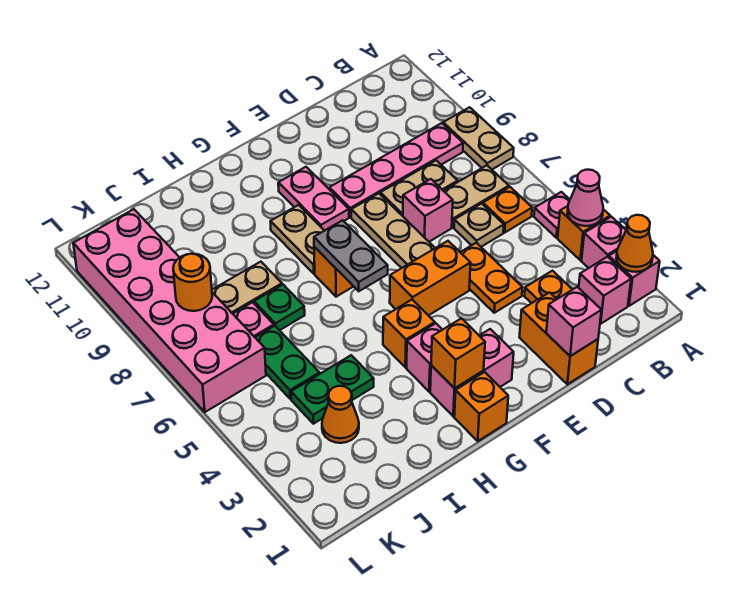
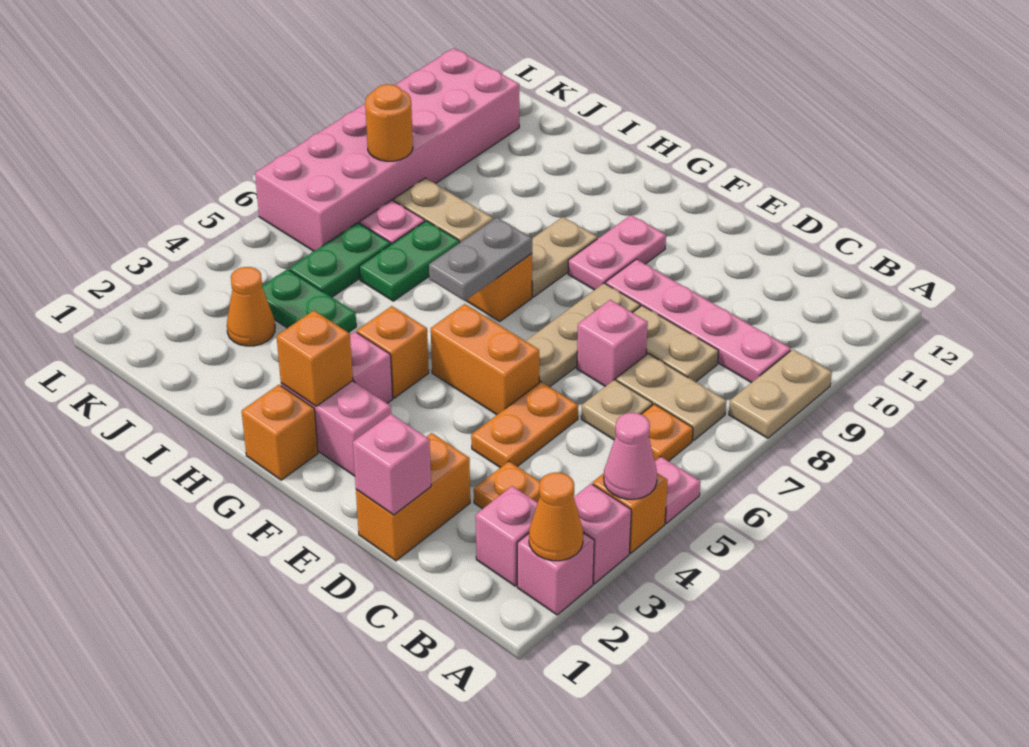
green 1x1 plate [254,285,305,330] -> green 1x2 plate [359,221,460,301]

